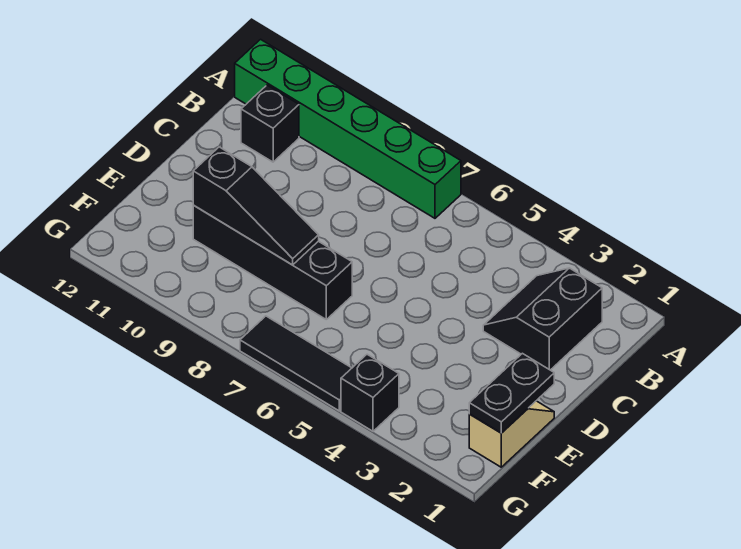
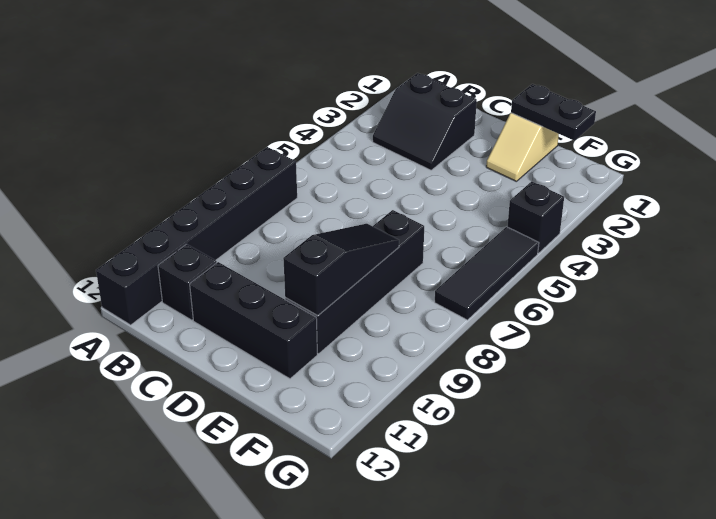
green 1x6 brick [235,39,461,218] -> black 1x6 brick [96,147,297,325]
none -> black 1x3 brick [190,262,317,379]
tan 1x2 slope [469,401,554,467] -> tan 1x2 slope turned to [486,113,559,181]

